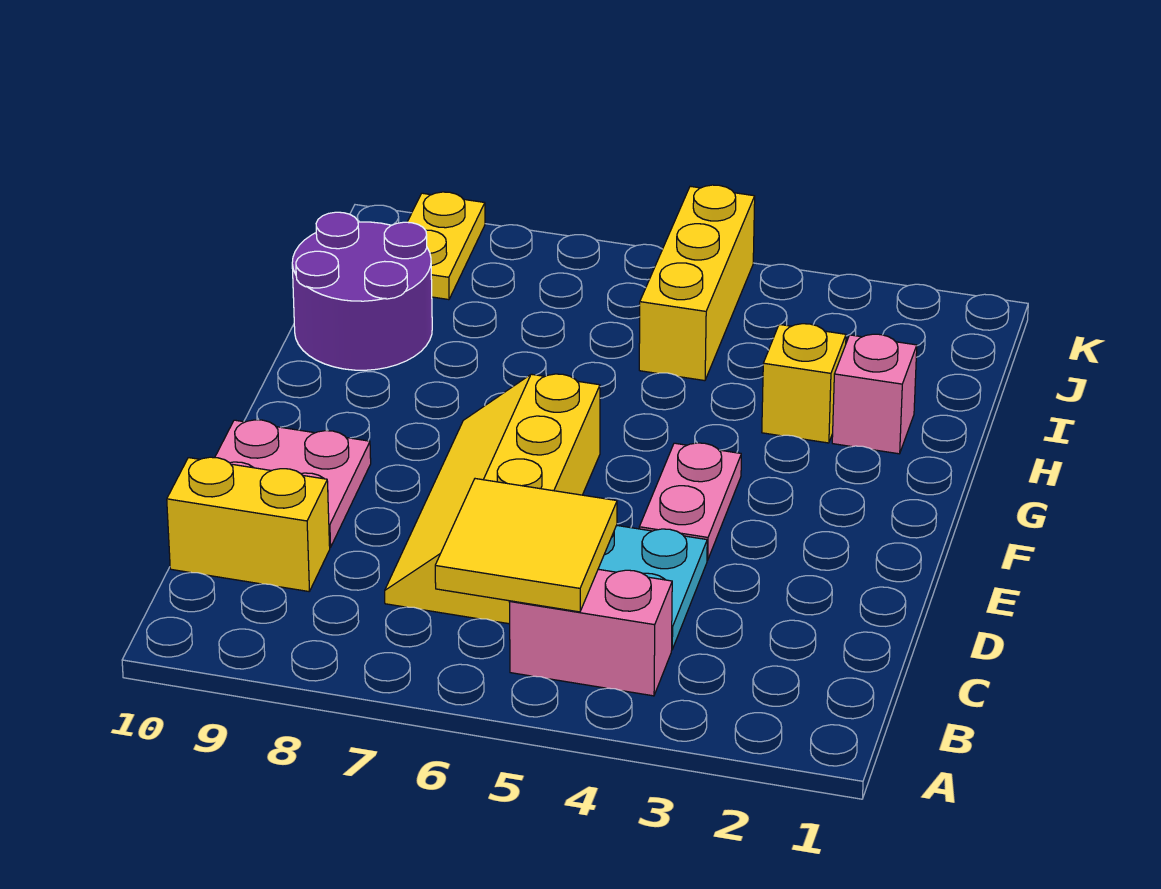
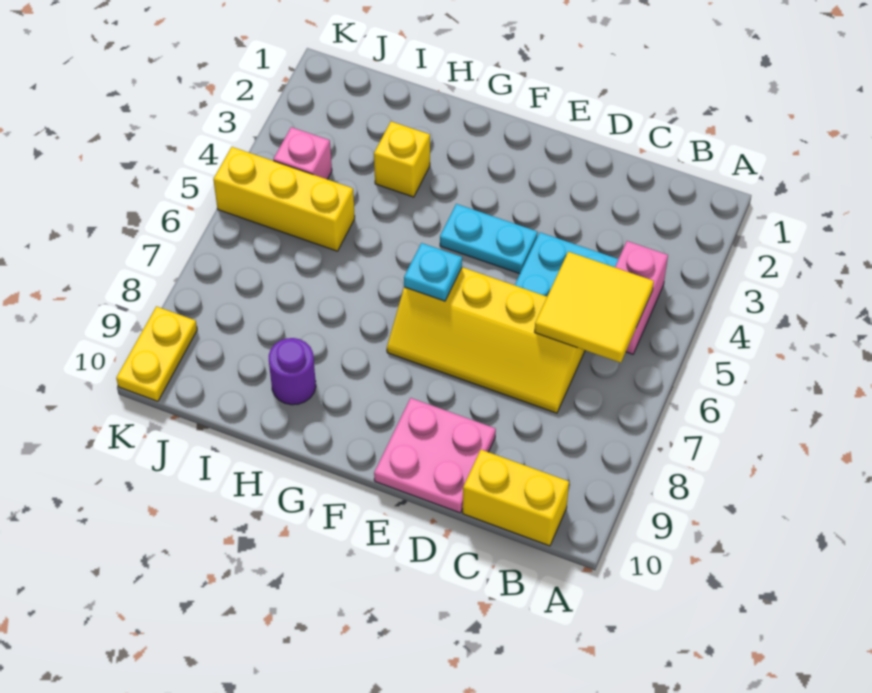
yellow 1x2 brick [167,457,330,591] -> yellow 1x2 brick turned to [463,450,569,546]
pink 1x2 plate [639,443,741,560] -> cyan 1x2 plate [440,204,538,274]
none -> cyan 1x1 plate [404,243,462,301]
pink 1x1 brick [832,334,917,454] -> pink 1x1 brick moved to [273,127,332,179]
purple 2x2 round brick [292,212,432,370] -> purple 1x1 round brick [269,338,316,405]
yellow 1x2 plate [408,192,485,300] -> yellow 1x2 plate turned to [116,306,197,401]

